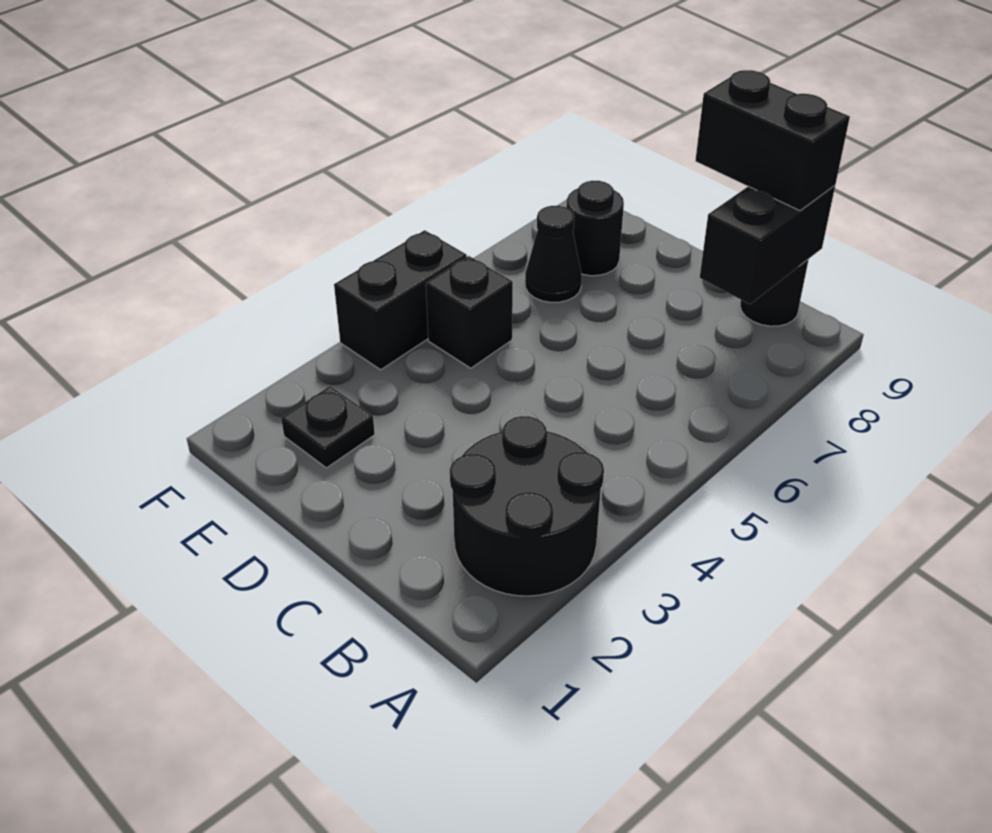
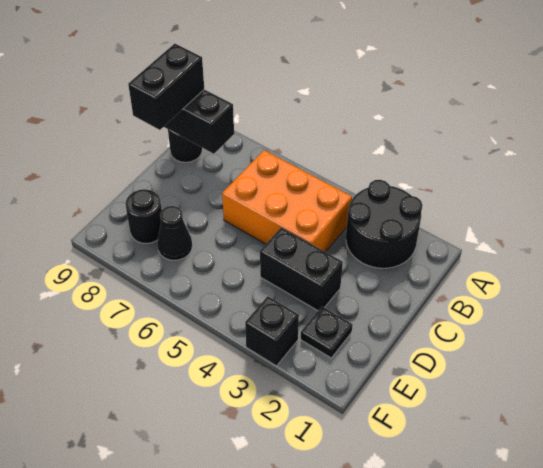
none -> orange 2x3 brick [222,150,352,252]
black 1x1 brick [426,256,513,368] -> black 1x1 brick moved to [245,296,299,366]
black 1x2 brick [334,230,467,370] -> black 1x2 brick moved to [260,228,343,311]

